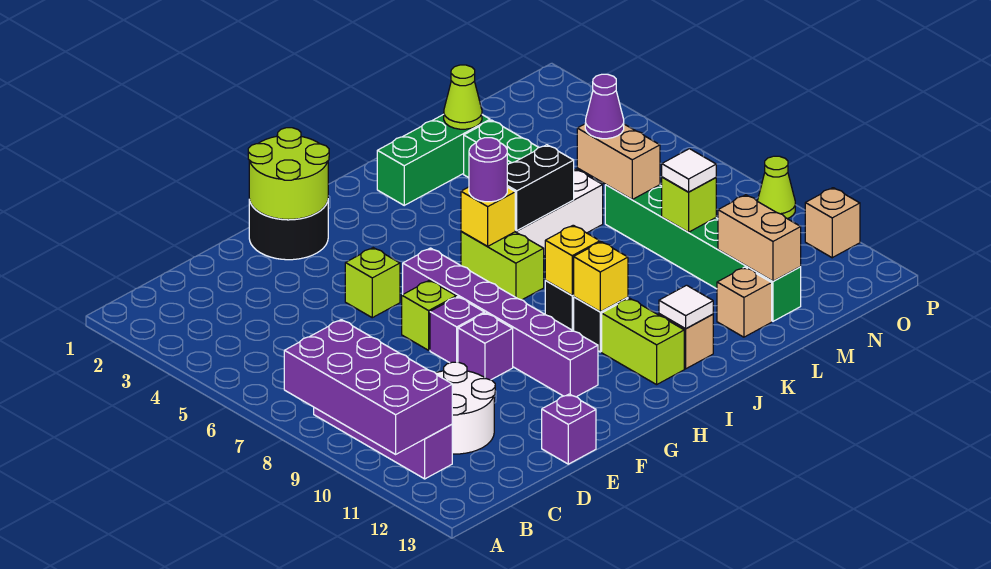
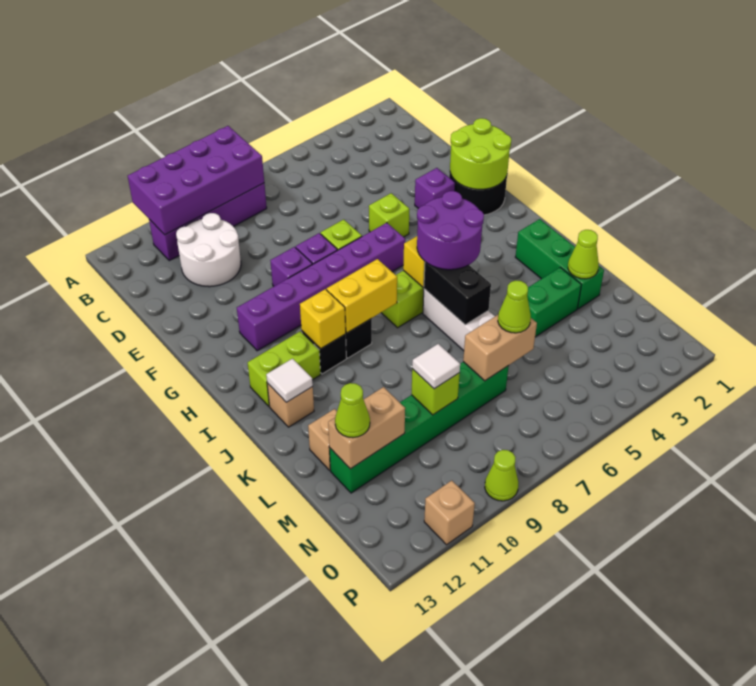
purple 1x1 brick [542,394,596,464] -> purple 1x1 brick moved to [415,168,455,209]
purple 1x1 round brick [469,138,507,202] -> purple 2x2 round brick [417,191,484,270]
yellow 1x1 brick [545,225,600,295] -> yellow 1x2 brick [327,259,397,333]
purple 1x1 cone [585,74,624,139] -> lime 1x1 cone [498,280,531,333]
none -> lime 1x1 cone [335,383,370,438]

